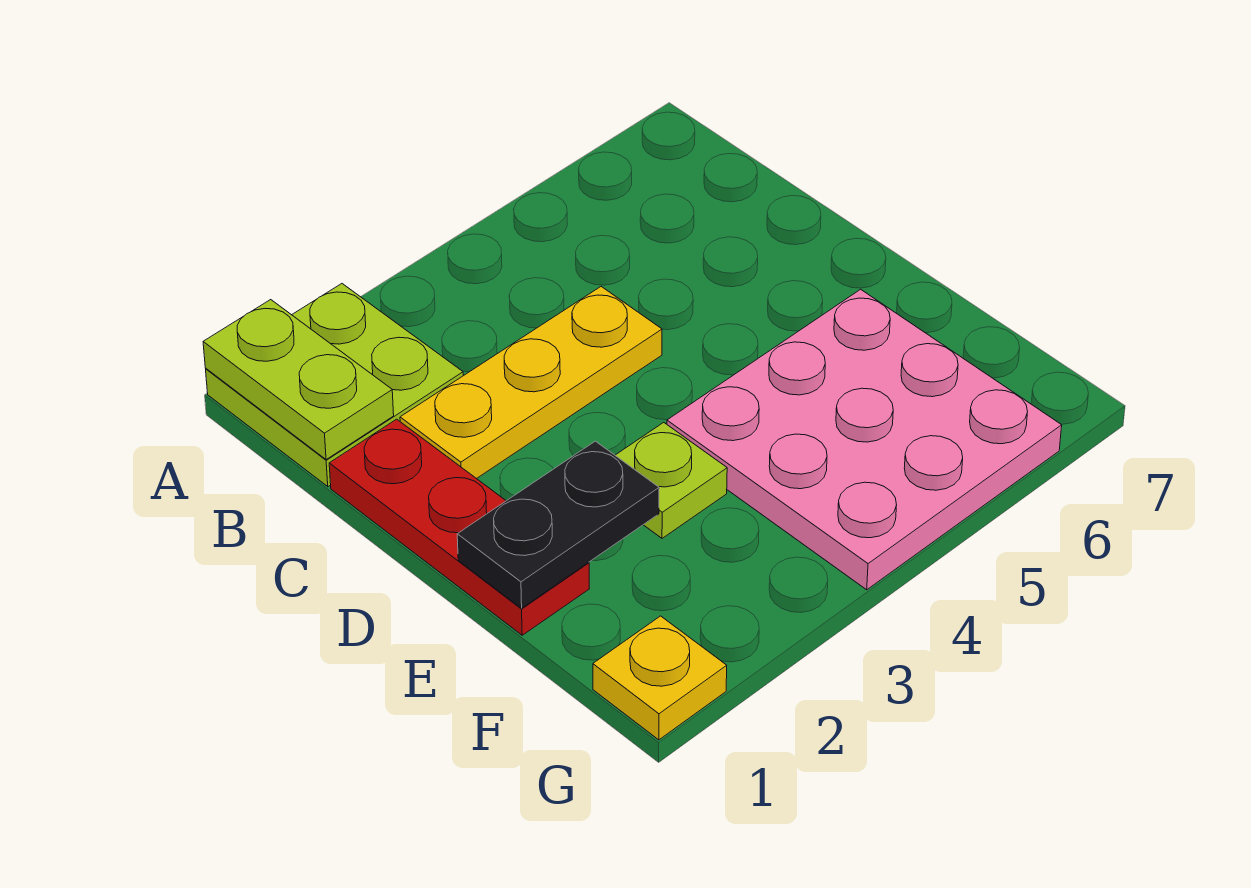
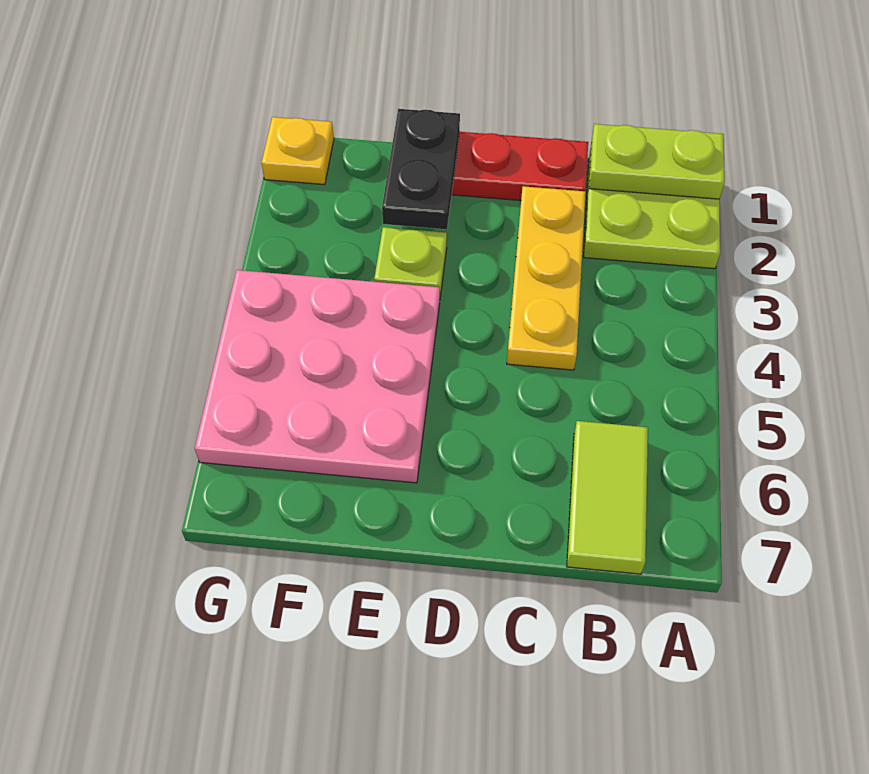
none -> lime 1x2 tile [567,421,648,574]

